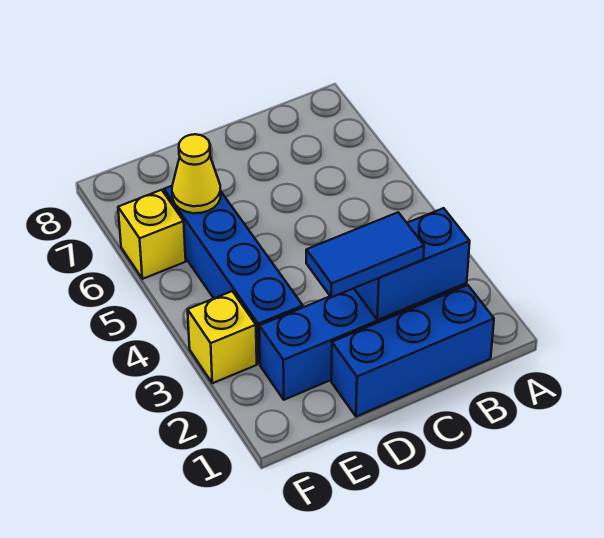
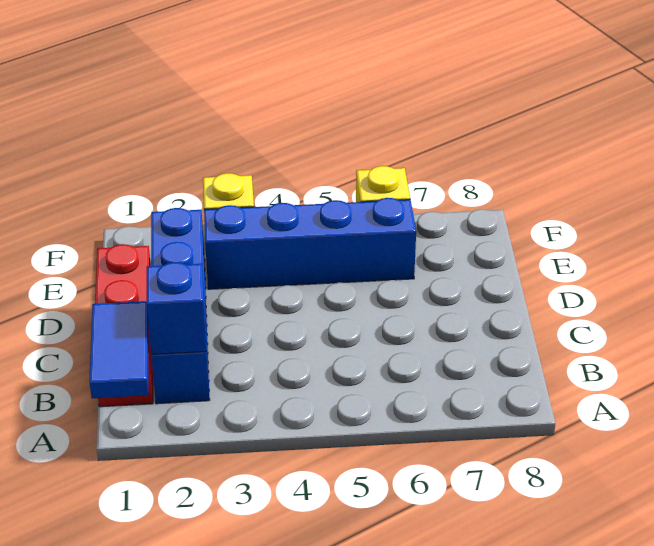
blue 1x3 brick [331,285,494,417] -> red 1x3 brick [95,244,153,407]
blue 1x2 brick [354,208,470,320] -> blue 1x1 brick [147,262,206,354]
blue 1x2 tile [306,212,424,297] -> blue 1x2 tile moved to [89,301,149,398]
yellow 1x1 cone [172,134,221,213] -> none

